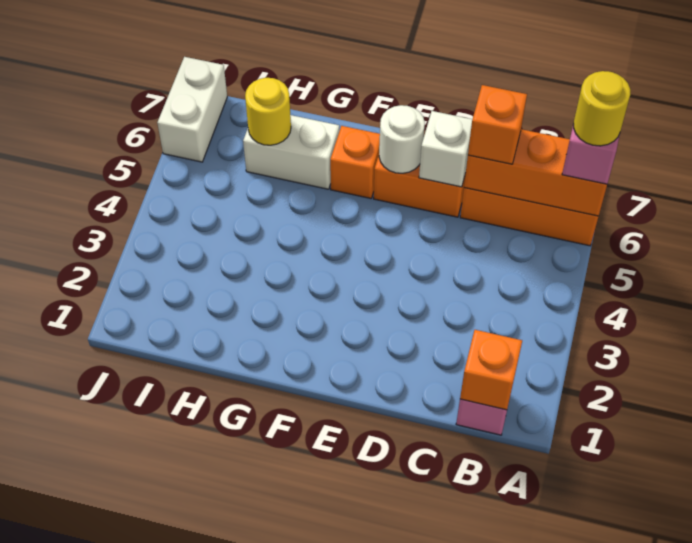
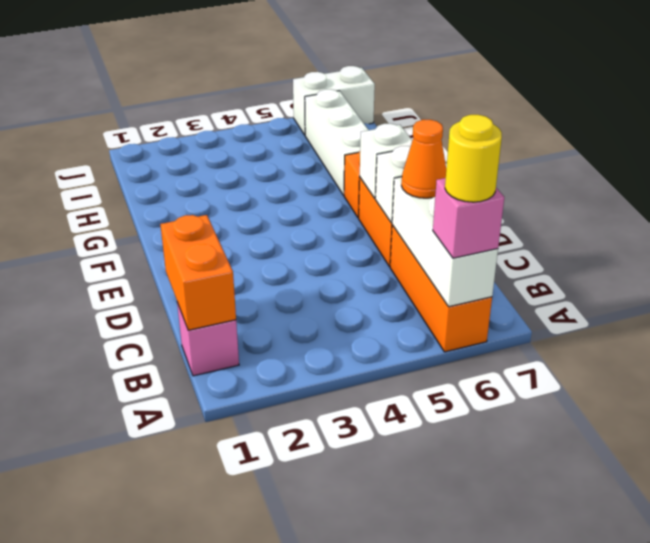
orange 1x3 brick [464,129,607,216] -> white 1x3 brick [392,177,498,307]
orange 1x1 brick [460,330,522,410] -> orange 1x2 brick [160,215,236,330]
orange 1x1 brick [468,85,527,164] -> orange 1x1 cone [401,120,446,198]
white 1x1 round brick [379,105,425,173] -> white 1x1 brick [360,124,412,198]
white 1x2 brick [243,115,339,189] -> white 1x3 brick [305,89,368,195]
yellow 1x1 round brick [245,78,291,145] -> none

